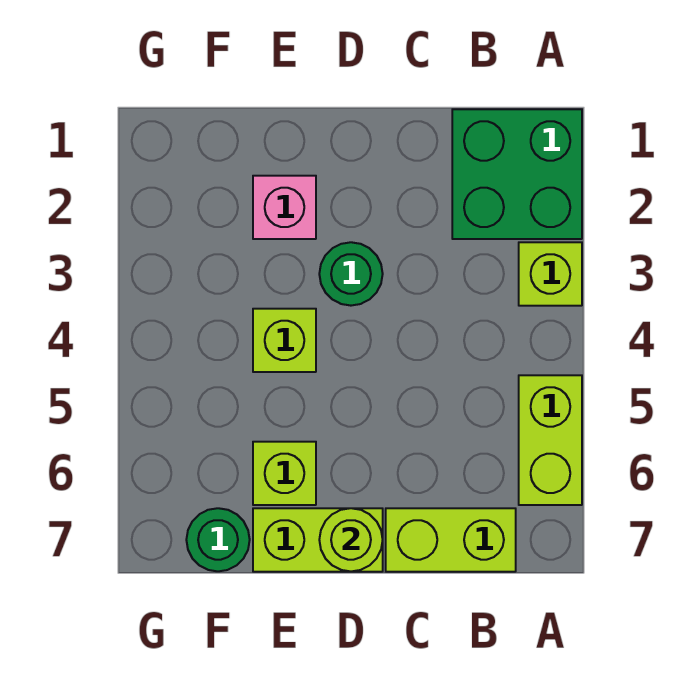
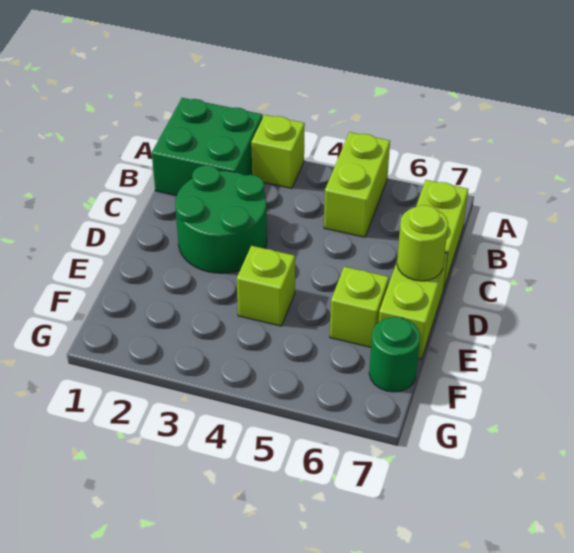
lime 1x2 brick [519,375,582,505] -> lime 1x2 brick turned to [324,132,390,237]
green 1x1 round brick [319,242,383,306] -> green 2x2 round brick [175,165,267,273]
pink 1x1 brick [253,176,316,239] -> none

